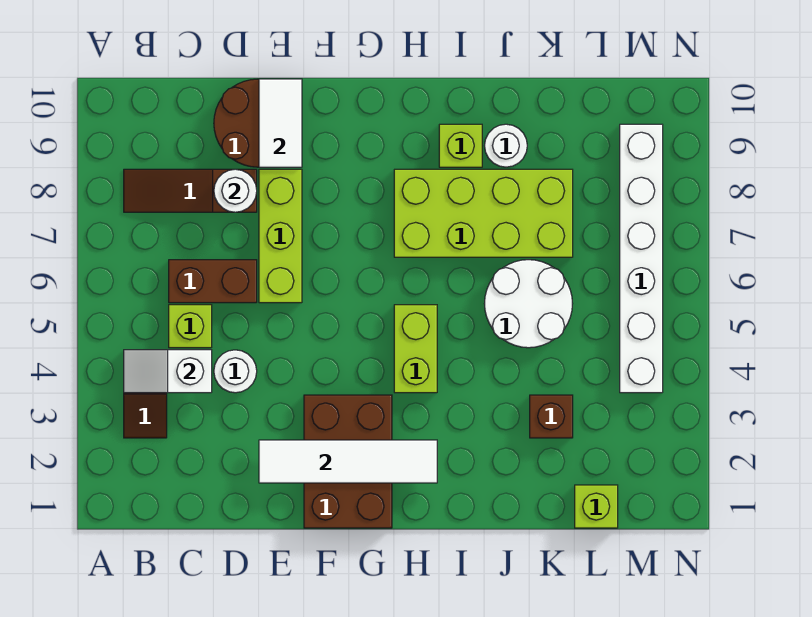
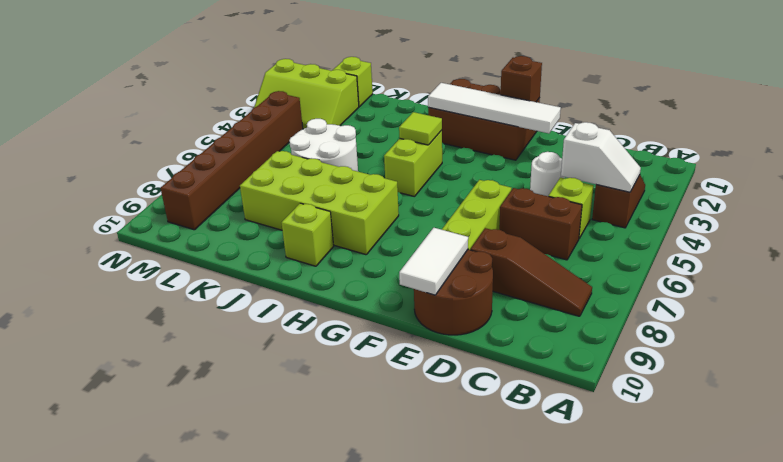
white 1x1 round brick [214,169,257,212] -> none
brown 2x3 brick [304,395,392,528] -> brown 2x3 brick turned to [428,79,540,160]
none -> lime 1x1 tile [399,112,442,145]
white 1x1 round brick [485,124,527,167] -> none
brown 1x1 brick [530,395,573,438] -> brown 1x1 brick moved to [501,56,542,102]
none -> lime 2x3 slope [254,59,359,129]
white 1x6 brick [620,124,663,393] -> brown 1x6 brick [161,91,303,230]

